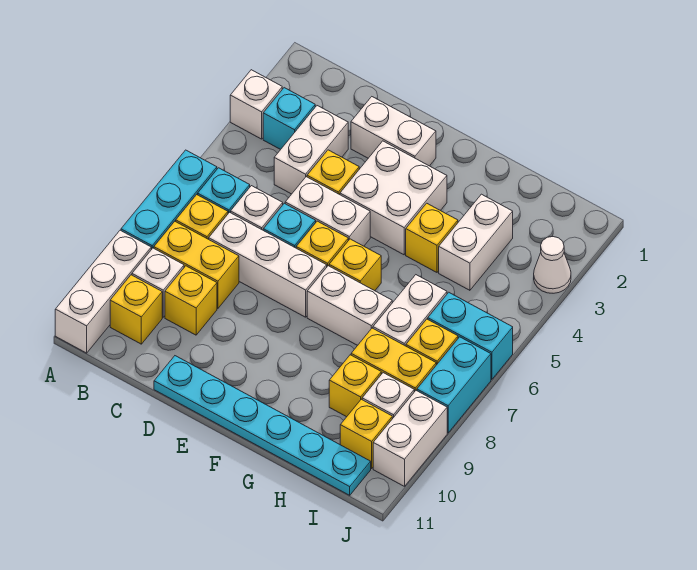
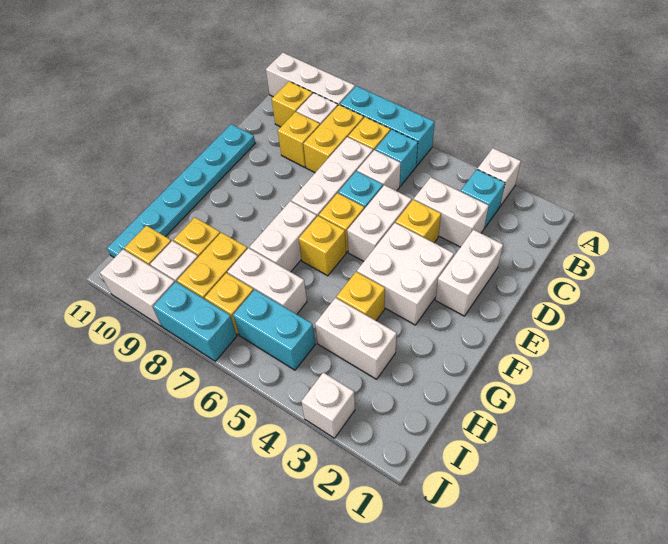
cyan 1x2 brick [428,292,513,379] -> cyan 1x2 brick turned to [233,290,315,370]
white 1x1 cone [534,237,571,293] -> white 1x1 brick [301,372,355,438]

